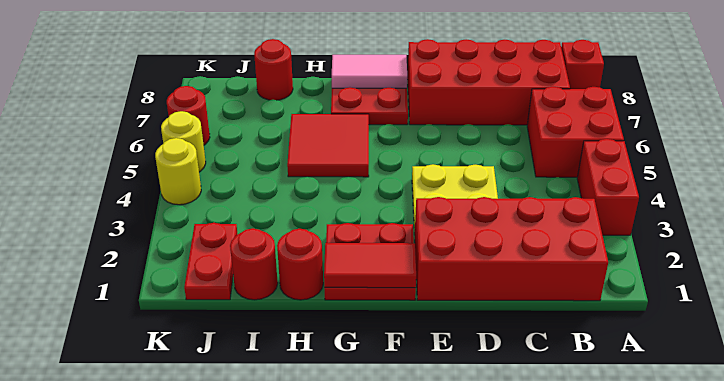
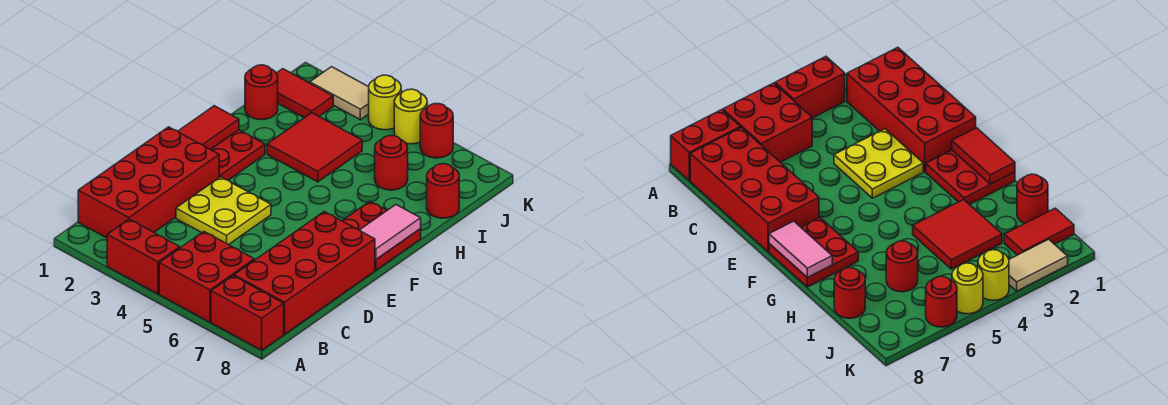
red 1x1 brick [561,40,604,89] -> red 1x2 brick [211,276,284,350]
red 2x2 tile [287,114,369,177] -> red 2x2 tile moved to [267,113,362,182]
red 1x1 round brick [277,229,323,300] -> red 1x1 round brick moved to [375,136,408,190]
red 1x2 plate [184,223,238,300] -> red 1x2 tile [277,69,333,118]
none -> tan 1x2 tile [310,67,369,120]

